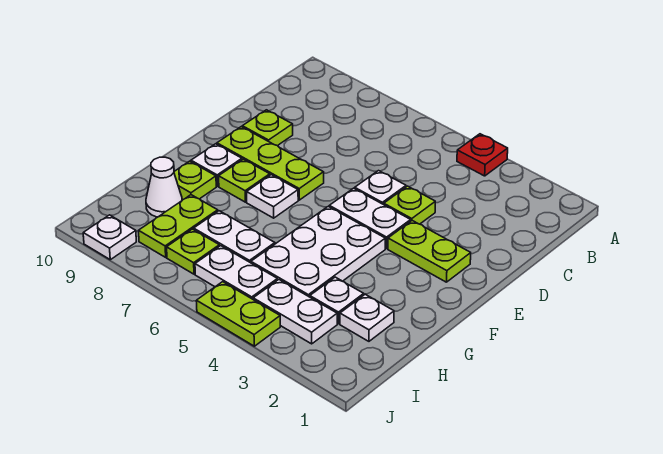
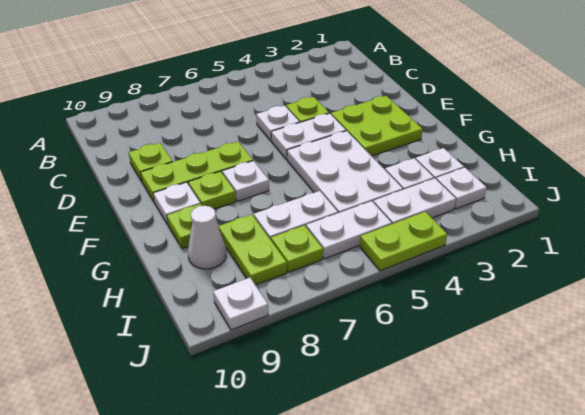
red 1x1 plate [457,134,508,176] -> none
lime 1x2 plate [388,221,471,282] -> lime 2x2 plate [331,96,422,156]
none -> white 1x1 plate [436,168,487,209]

